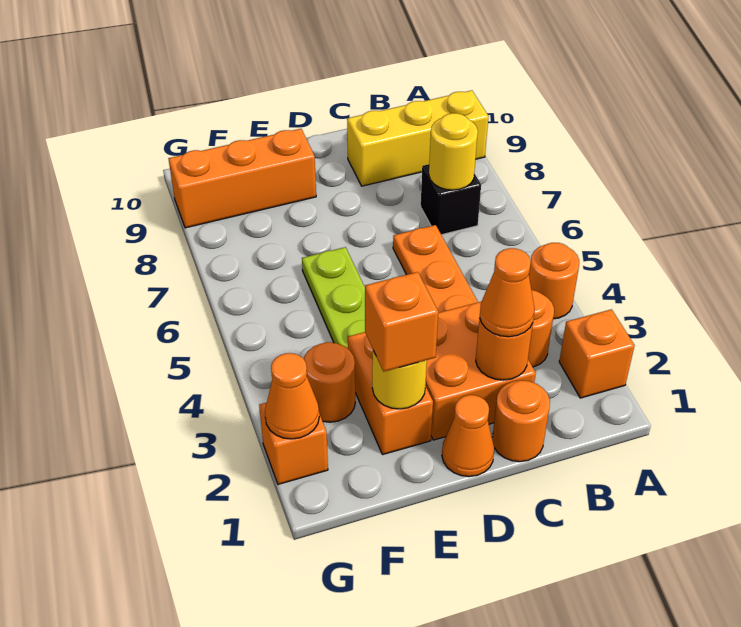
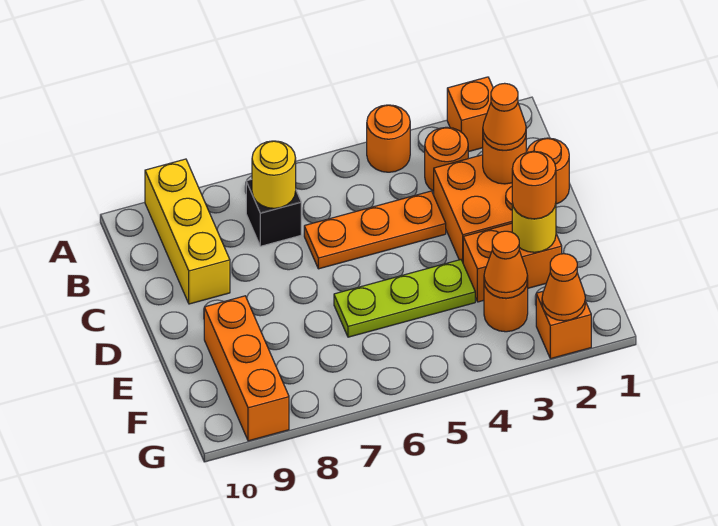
orange 1x1 cone [442,395,494,477] -> orange 1x1 cone moved to [484,231,528,298]
orange 1x1 brick [365,272,438,372] -> orange 1x1 round brick [512,151,556,219]

